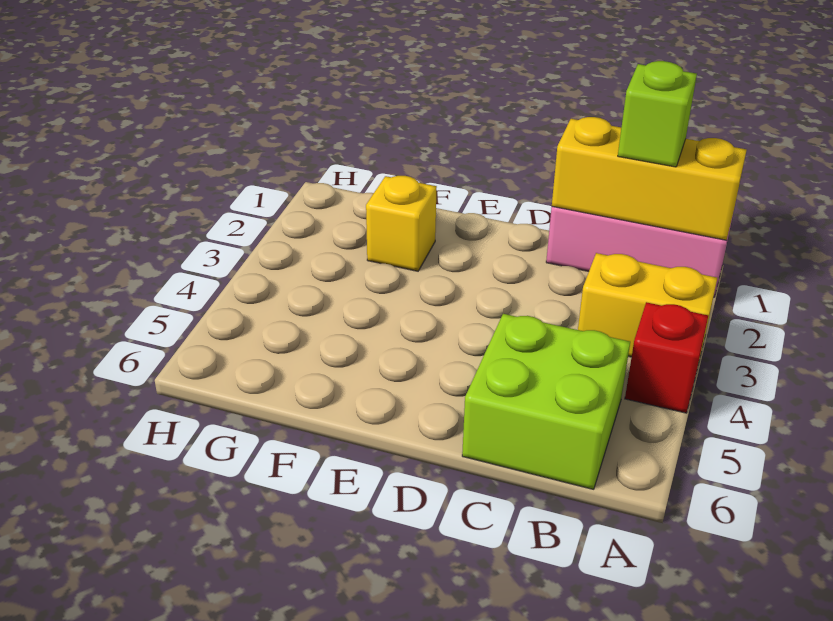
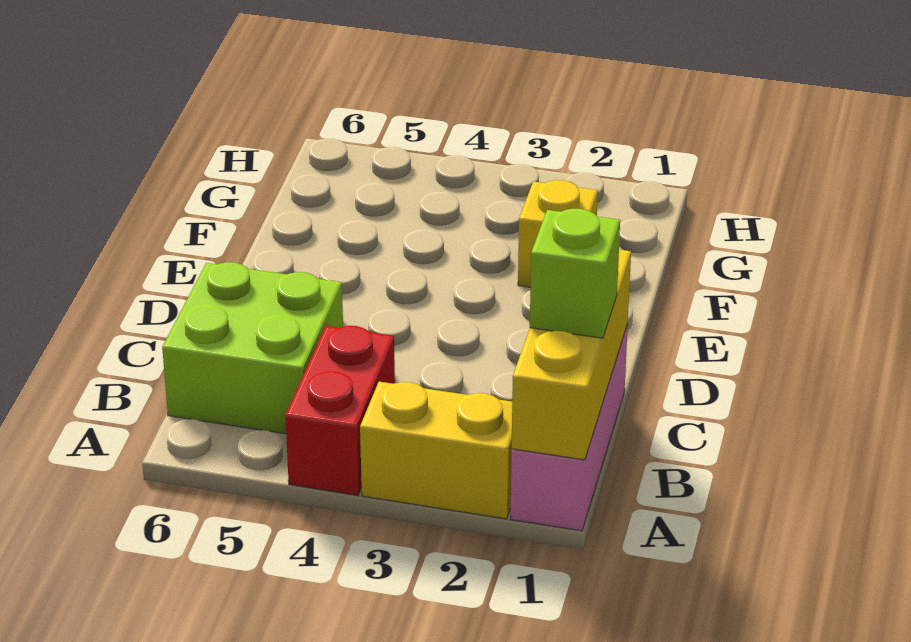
yellow 1x2 brick [578,253,717,364] -> yellow 1x2 brick turned to [360,382,512,519]
red 1x1 brick [625,302,708,413] -> red 1x2 brick [285,326,395,495]

